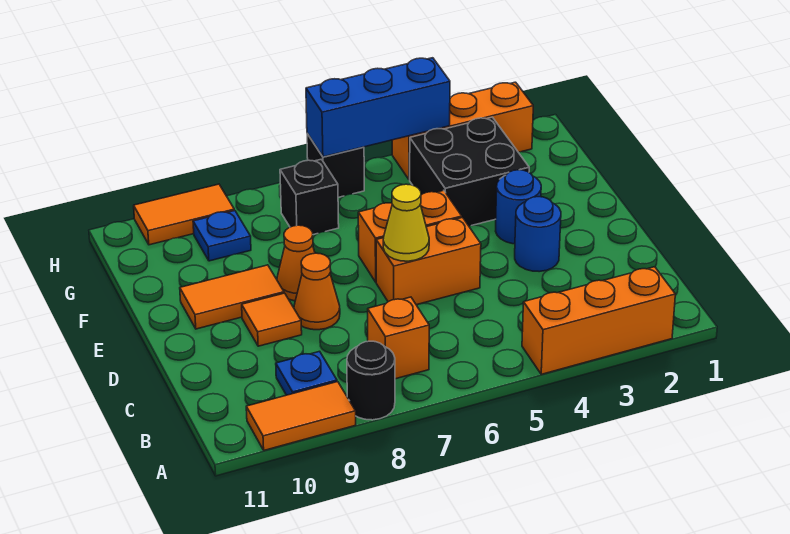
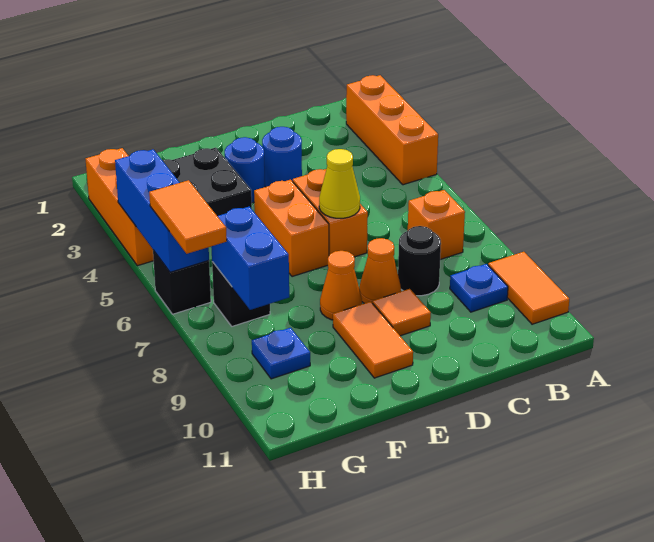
black 1x1 round brick [347,341,395,420] -> black 1x1 round brick moved to [398,226,441,296]
none -> blue 1x2 brick [211,207,289,310]
orange 1x2 tile [134,184,234,245] -> orange 1x2 tile moved to [149,180,227,254]

